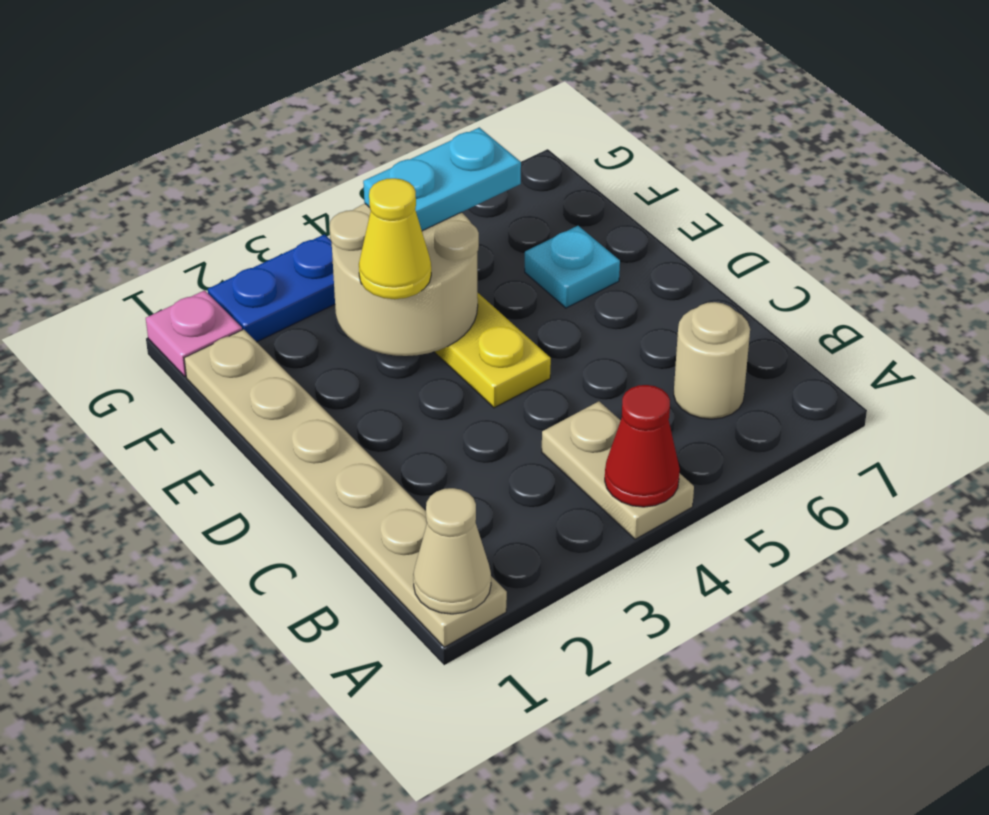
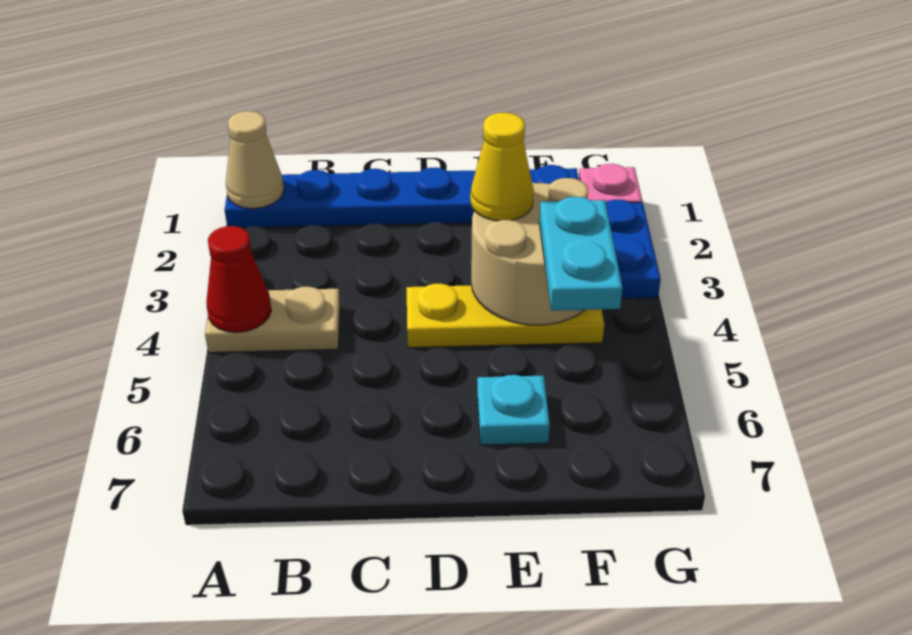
tan 1x6 plate [184,329,507,647] -> blue 1x6 plate [225,165,579,228]
tan 1x1 round brick [674,302,750,419] -> none

